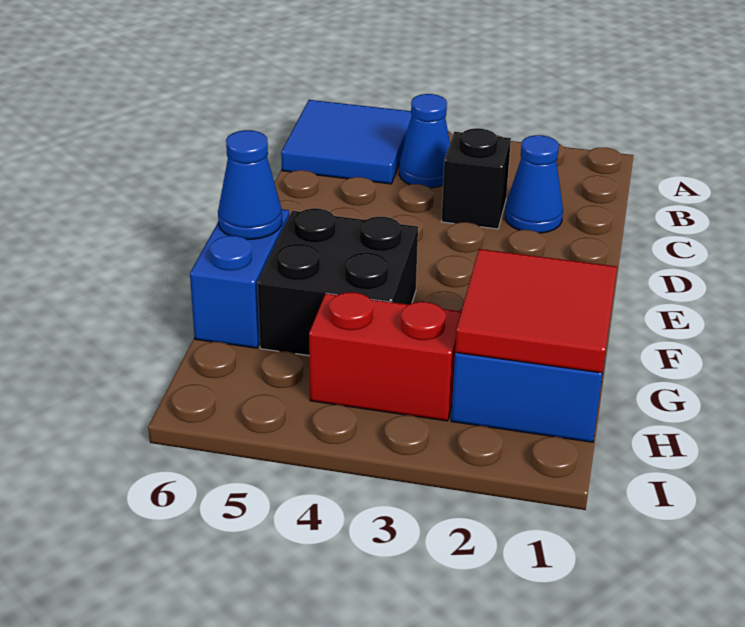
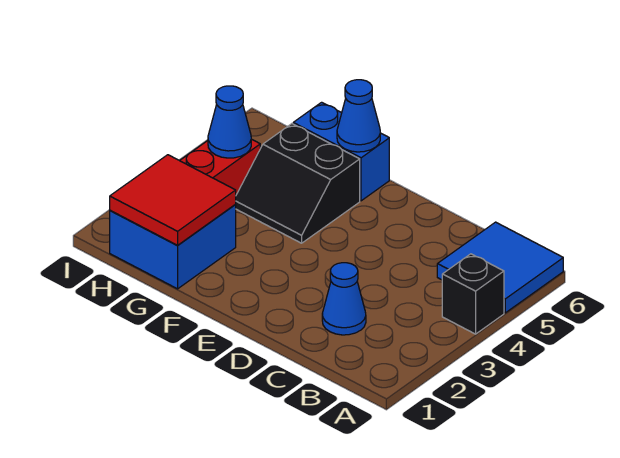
blue 1x1 cone [399,94,450,188] -> blue 1x1 cone moved to [208,86,251,158]
black 1x1 brick [441,128,511,229] -> black 1x1 brick moved to [442,254,504,334]
black 2x2 brick [257,208,418,356] -> black 2x2 slope [236,124,360,243]

